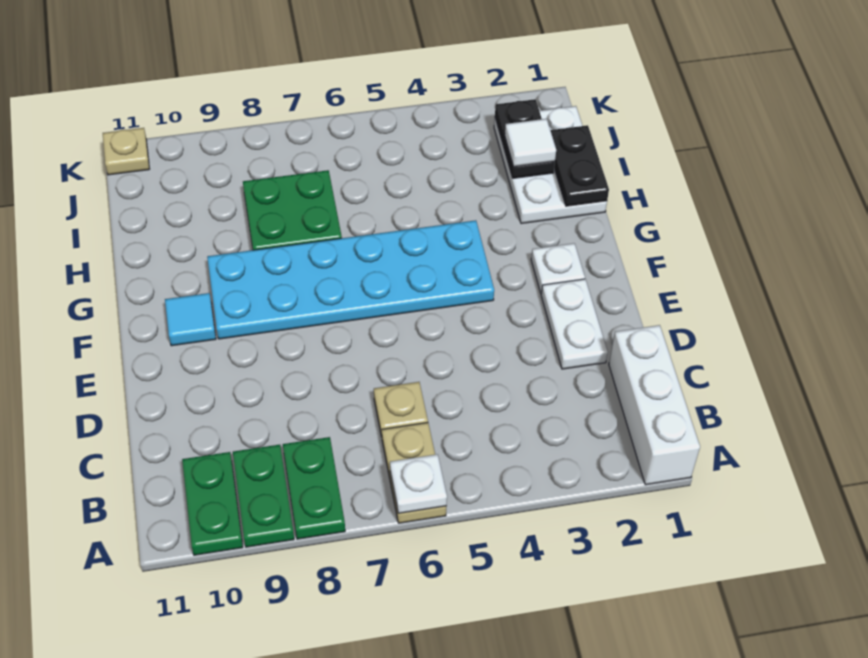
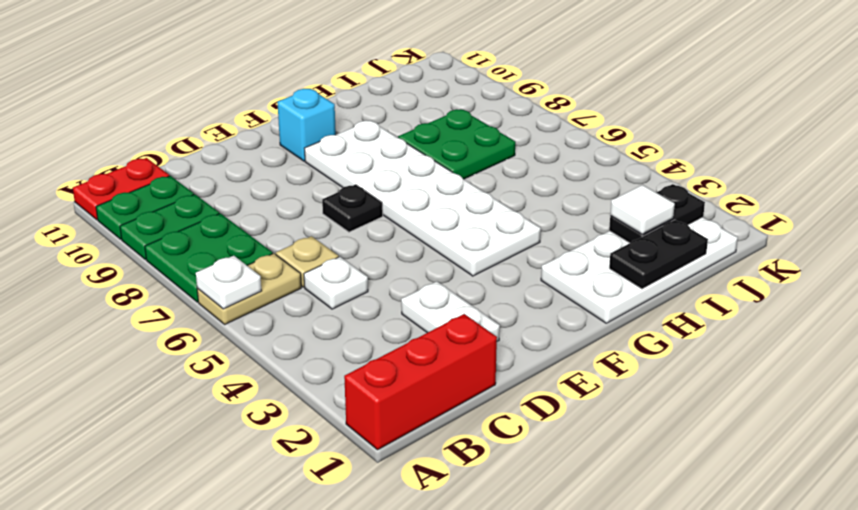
white 1x3 brick [609,325,700,485] -> red 1x3 brick [344,314,497,450]
green 1x2 plate [283,437,345,539] -> green 2x2 plate [145,213,273,302]
none -> red 1x2 plate [73,158,169,220]
white 1x2 plate [541,279,608,369] -> white 1x2 plate turned to [401,281,500,341]
none -> black 1x1 plate [322,185,383,232]
white 1x1 plate [531,243,585,293] -> white 1x1 plate moved to [304,257,368,309]
cyan 2x6 plate [207,220,494,339] -> white 2x6 plate [304,121,541,276]
cyan 1x1 tile [165,293,216,346] -> cyan 1x1 brick [277,89,336,161]
white 2x3 plate [494,106,607,224] -> white 2x4 plate [541,217,738,323]
tan 1x1 plate [103,128,149,175] -> none

